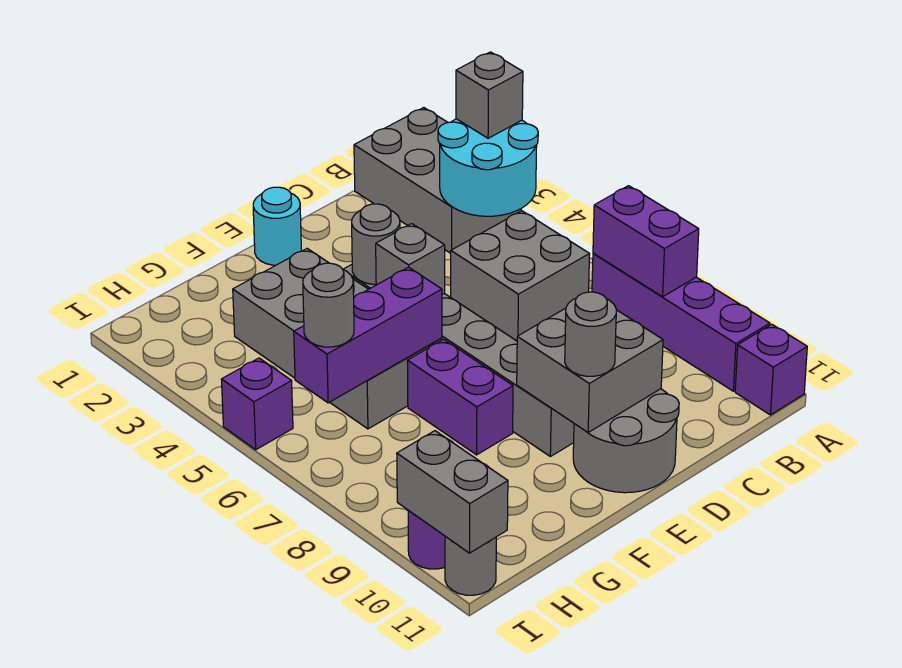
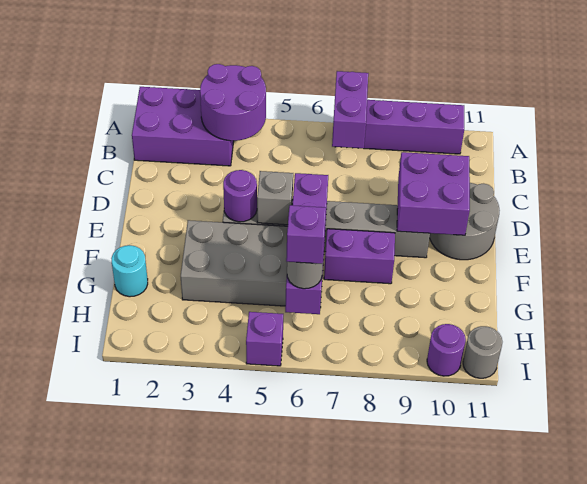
grey 2x3 brick [354,108,521,253] -> purple 2x3 brick [132,87,234,166]
cyan 2x2 round brick [438,119,538,216] -> purple 2x2 round brick [200,64,266,141]
grey 1x1 brick [456,52,523,138] -> none
purple 1x2 brick [593,186,699,297] -> purple 1x2 brick turned to [332,71,368,148]
purple 1x1 brick [735,324,807,415] -> purple 1x1 brick moved to [286,205,326,264]
grey 2x2 brick [451,211,590,341] -> none
grey 2x2 brick [517,308,663,432] -> purple 2x2 brick [397,152,470,235]
cyan 1x1 round brick [253,187,301,265] -> cyan 1x1 round brick moved to [111,245,148,297]
grey 1x1 round brick [352,204,400,284] -> purple 1x1 round brick [223,170,257,222]
grey 1x1 round brick [565,292,616,376] -> none
purple 1x3 brick [294,267,442,403] -> purple 1x4 brick [285,173,328,314]
grey 1x2 brick [397,431,508,553] -> none

